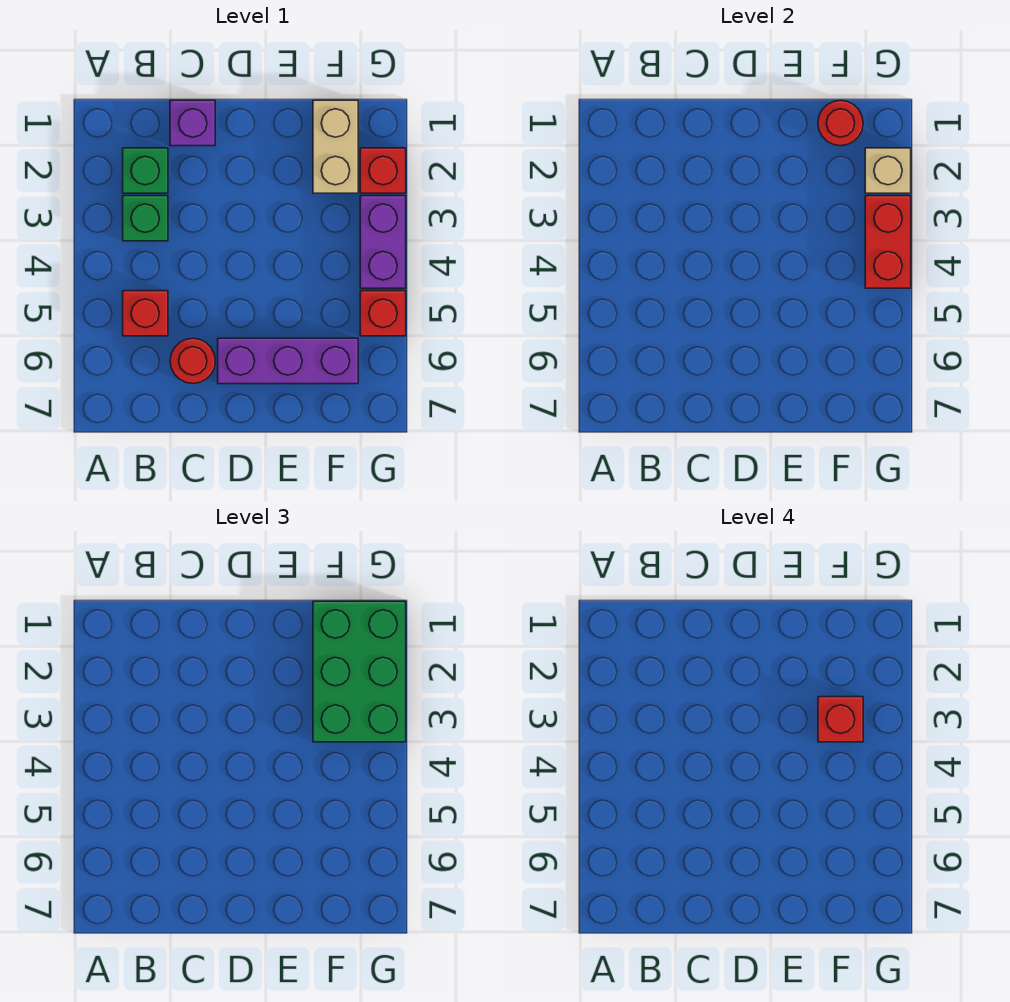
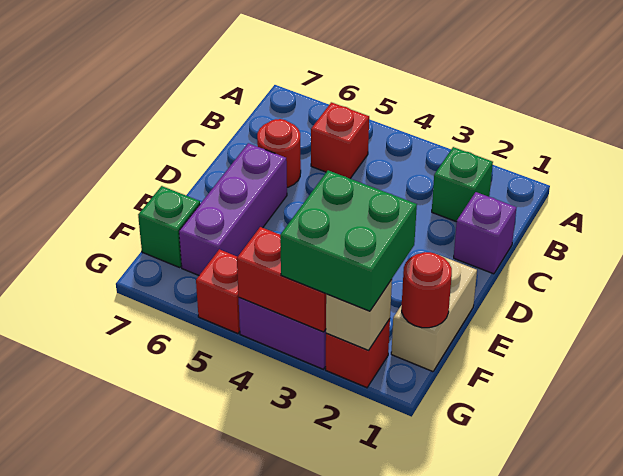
green 1x1 brick [123,196,168,241] -> green 1x1 brick moved to [138,186,200,268]
tan 1x2 brick [313,100,358,193] -> tan 1x2 brick turned to [391,256,477,372]
green 2x3 brick [313,601,406,742] -> green 2x2 brick [280,170,417,311]
red 1x1 brick [818,697,863,742] -> none

